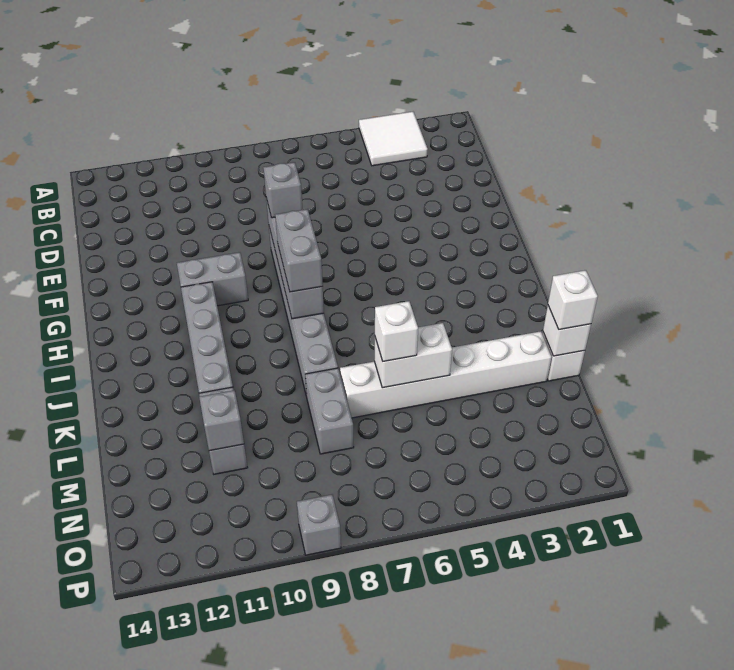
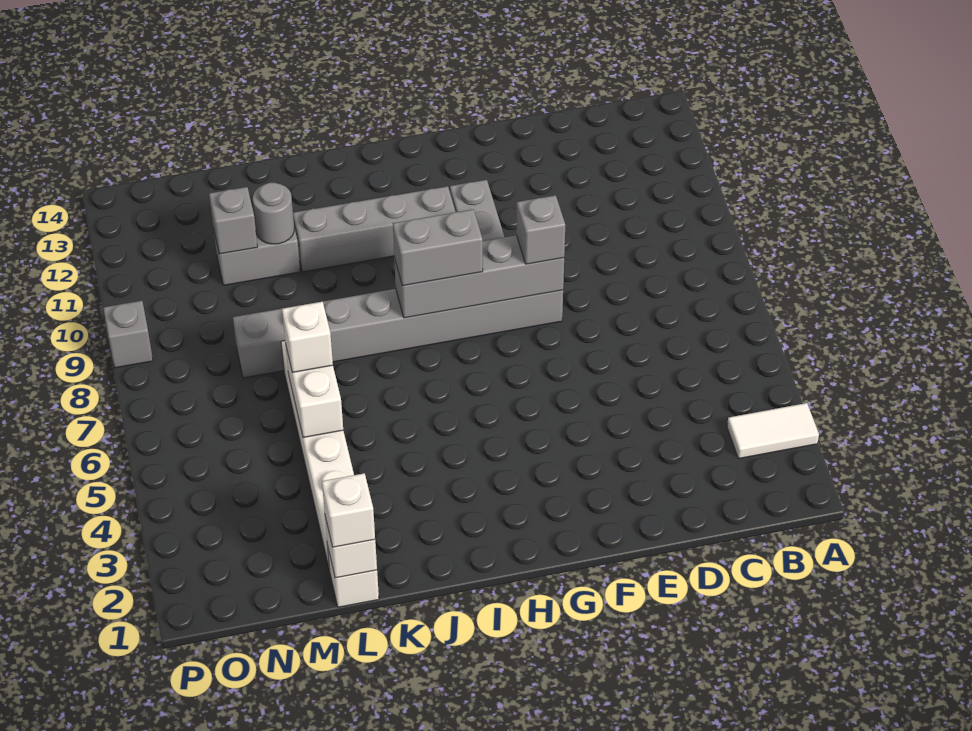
white 2x2 tile [359,112,428,166] -> white 1x2 tile [727,403,819,459]
none -> grey 1x1 round brick [253,183,294,244]

